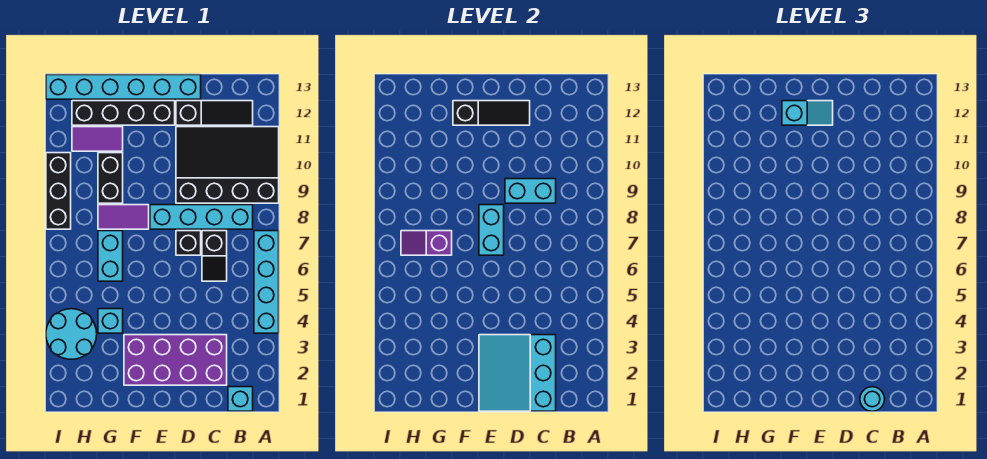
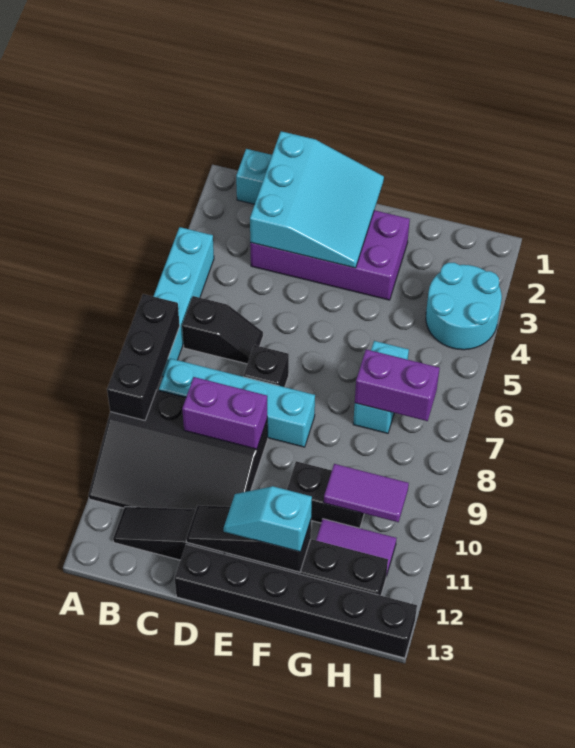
cyan 1x1 round brick [860,387,885,411] -> none
black 1x2 slope [202,231,227,281] -> black 1x2 slope turned to [182,296,263,364]
cyan 1x2 brick [505,179,556,203] -> purple 1x2 brick [182,377,267,449]
cyan 1x6 brick [46,75,201,99] -> black 1x6 brick [175,544,417,658]
cyan 1x2 brick [479,205,504,255] -> none
purple 1x2 tile [98,205,149,229] -> purple 1x2 tile moved to [324,464,409,522]
cyan 1x1 brick [98,309,123,333] -> none
purple 1x2 slope [401,231,452,255] -> purple 1x2 brick [355,349,440,421]
black 1x2 brick [98,153,123,203] -> black 1x2 brick turned to [287,461,364,528]
black 1x3 brick [46,153,71,229] -> black 1x3 brick moved to [107,294,180,420]

